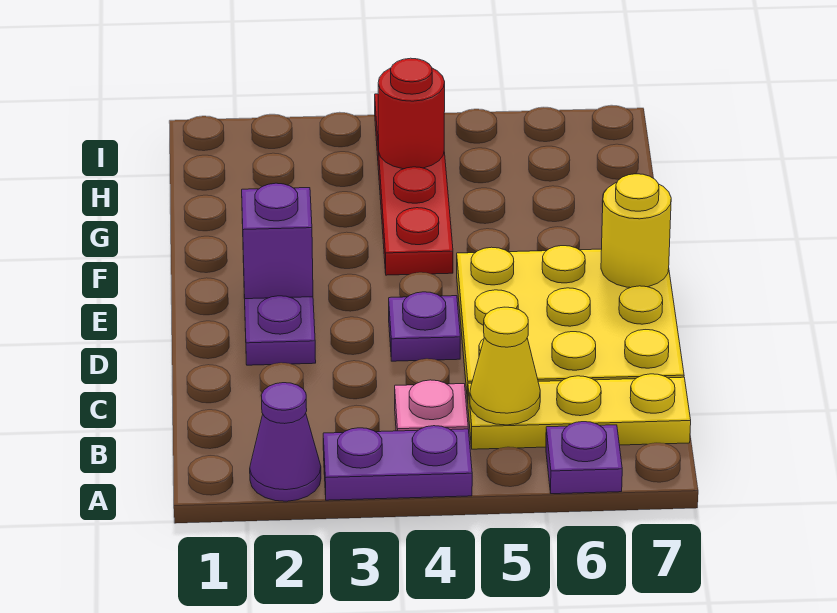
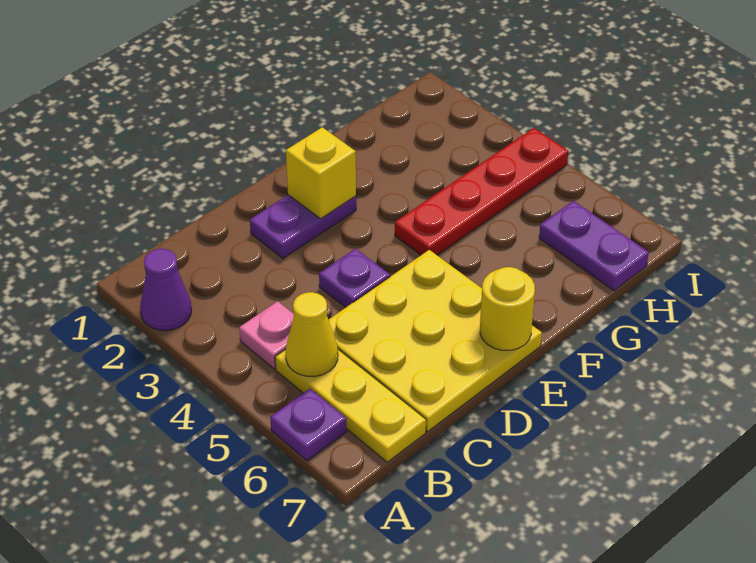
purple 1x2 plate [323,426,472,500] -> purple 1x2 plate moved to [539,201,649,290]
purple 1x1 brick [242,183,313,299] -> yellow 1x1 brick [286,127,356,219]
red 1x1 round brick [378,58,445,169] -> none

